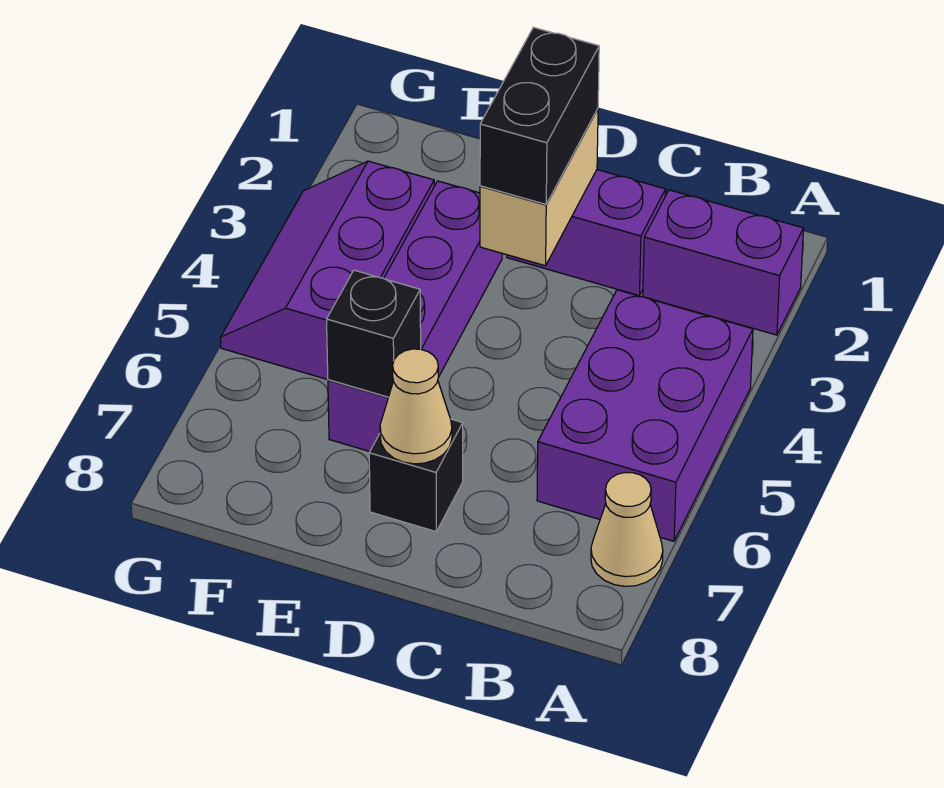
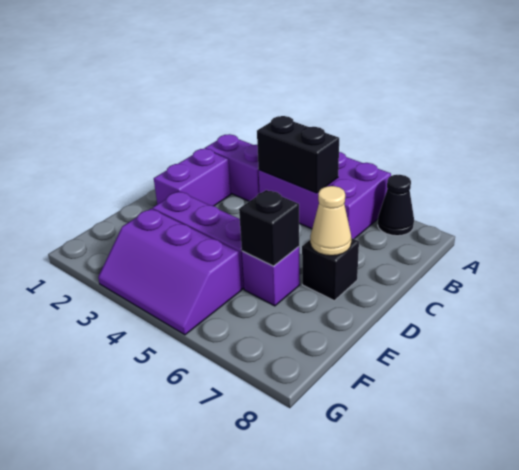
purple 1x2 brick [643,190,803,335] -> purple 1x2 brick turned to [205,134,260,201]
tan 1x1 cone [591,473,663,586] -> black 1x1 cone [378,175,414,236]
tan 1x2 brick [480,109,598,266] -> none
black 1x2 brick [480,27,599,204] -> black 1x2 brick moved to [257,116,339,193]

